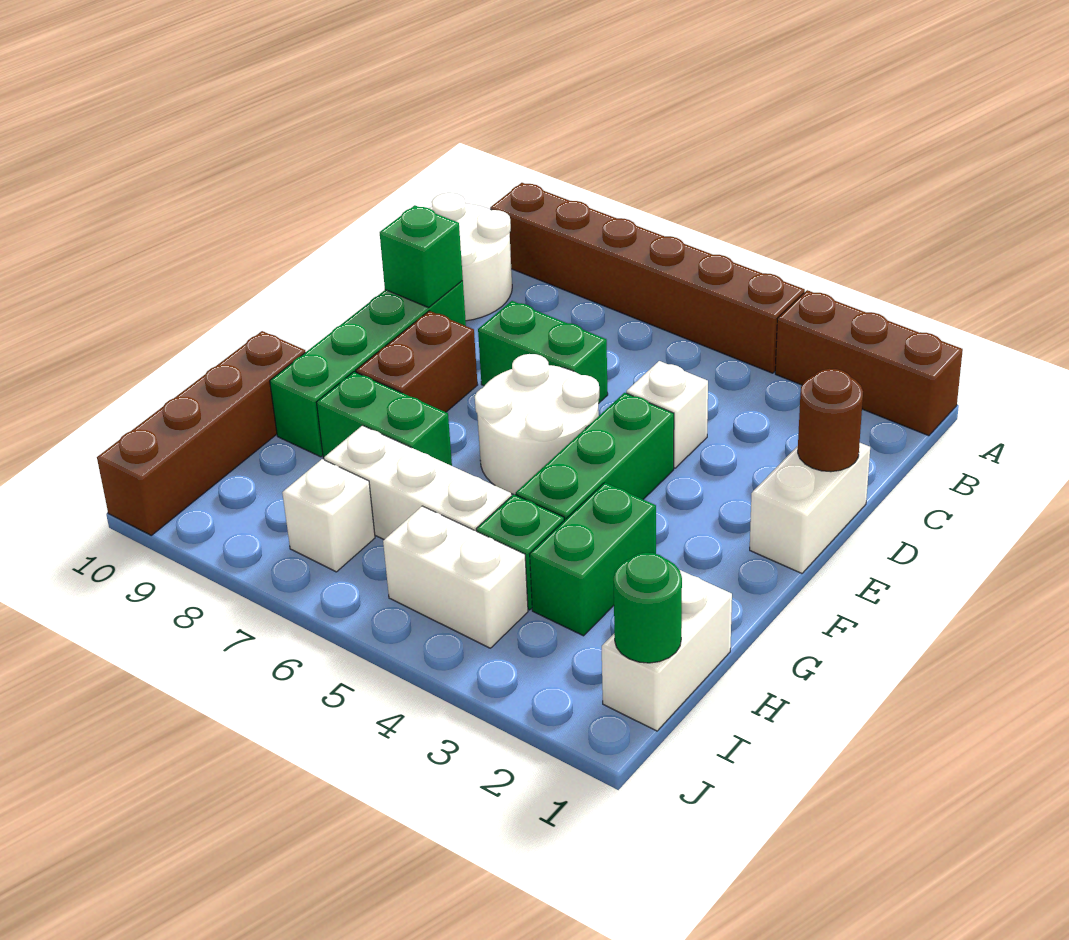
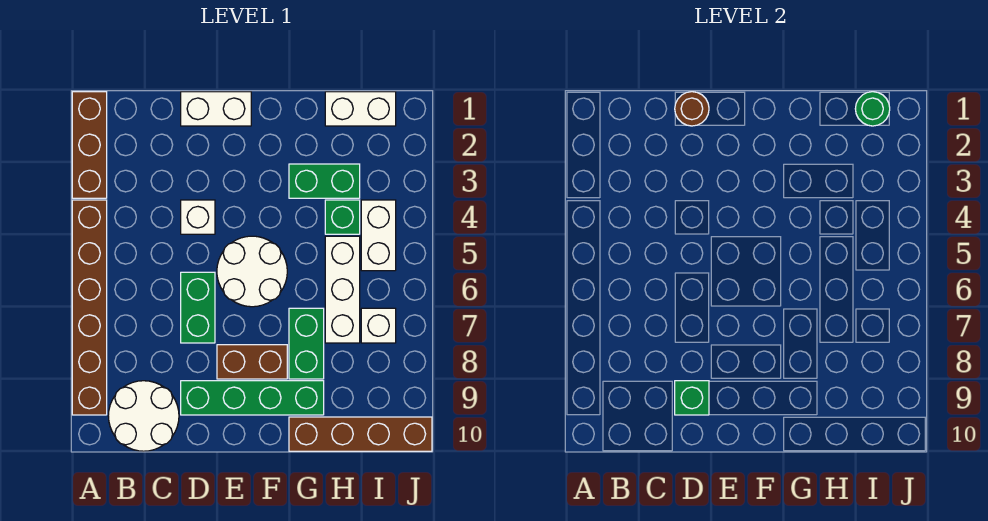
green 1x3 brick [516,393,674,521] -> none

